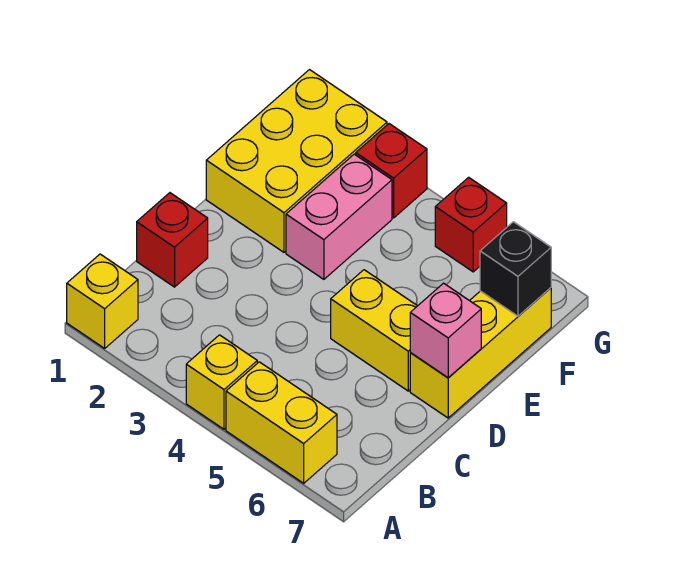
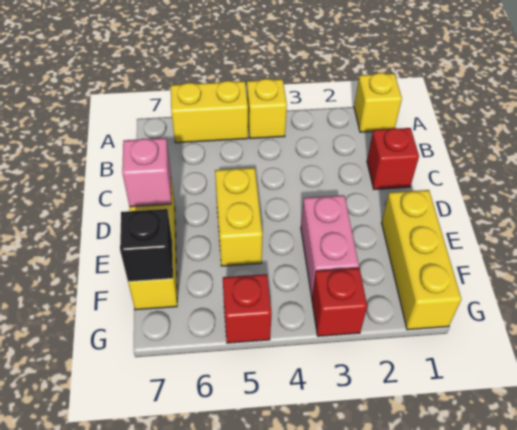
yellow 1x2 brick [331,270,417,391] -> yellow 1x2 brick turned to [215,168,263,266]
yellow 2x3 brick [206,70,387,252] -> yellow 1x3 brick [381,190,461,330]

